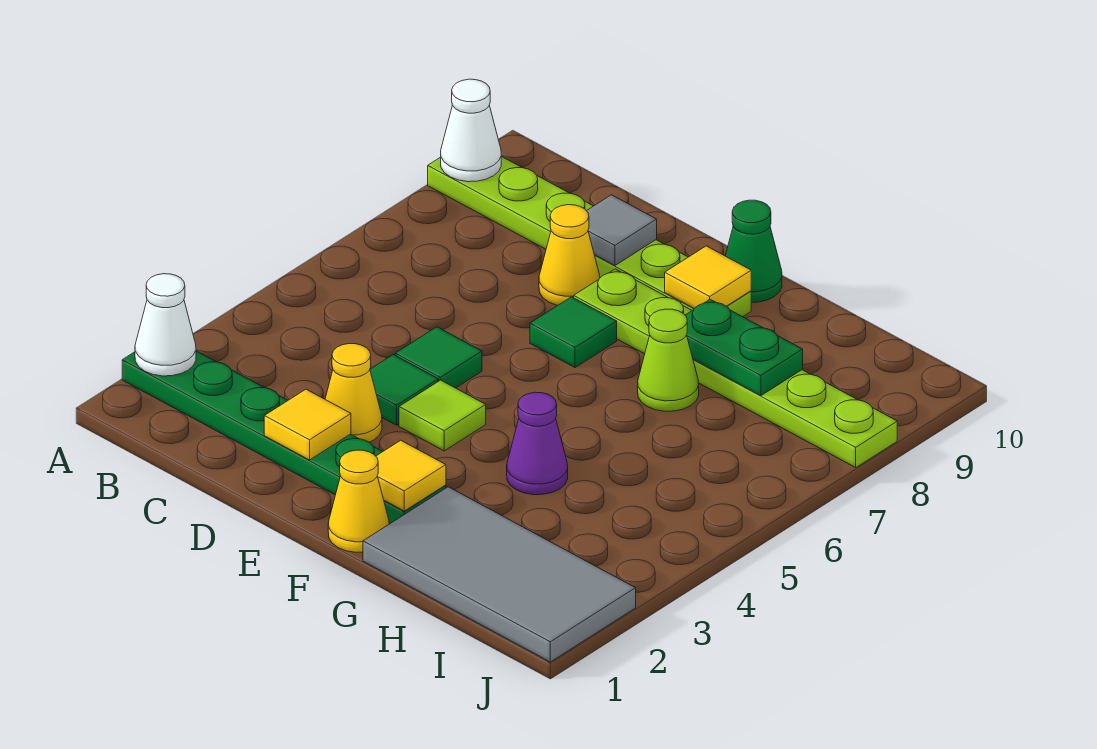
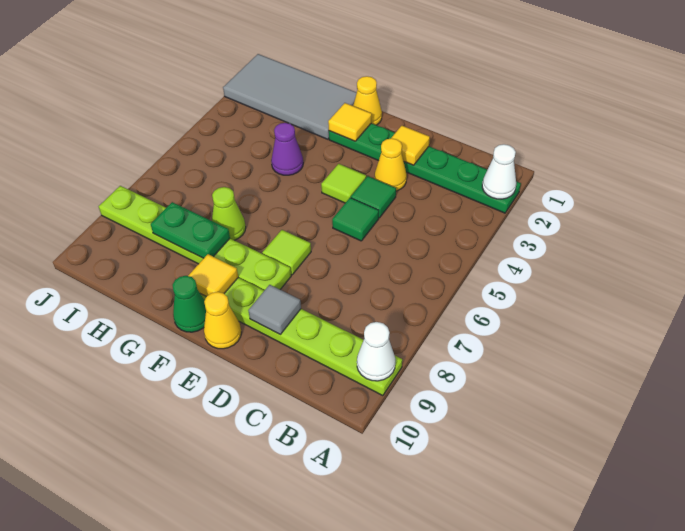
yellow 1x1 cone [539,205,600,305] -> yellow 1x1 cone moved to [204,292,241,349]
green 1x1 tile [530,297,617,368] -> lime 1x1 tile [262,230,311,275]

